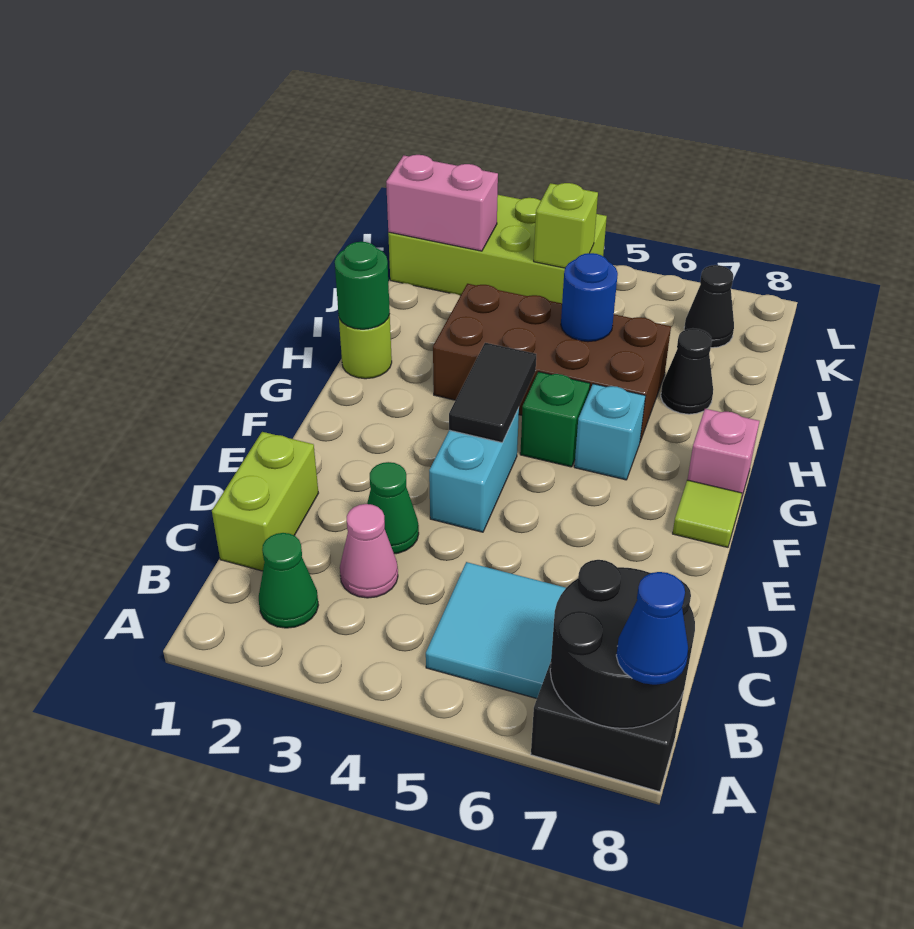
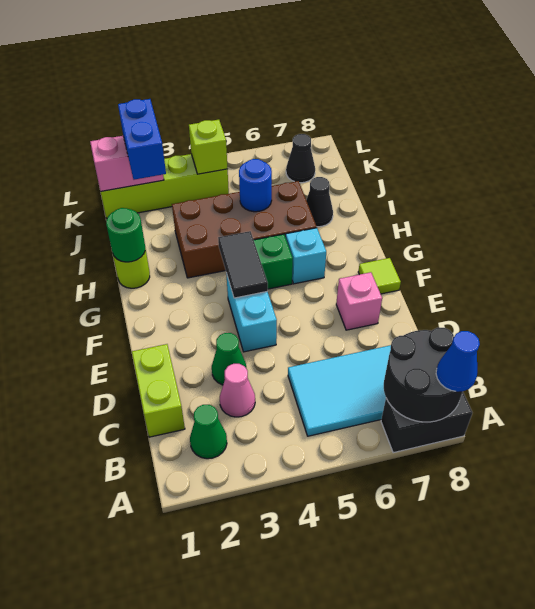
pink 1x1 brick [688,409,759,503] -> pink 1x1 brick moved to [336,272,382,330]
none -> blue 1x2 brick [118,99,166,180]
lime 2x4 brick [388,195,607,303] -> lime 1x4 brick [100,154,229,219]

